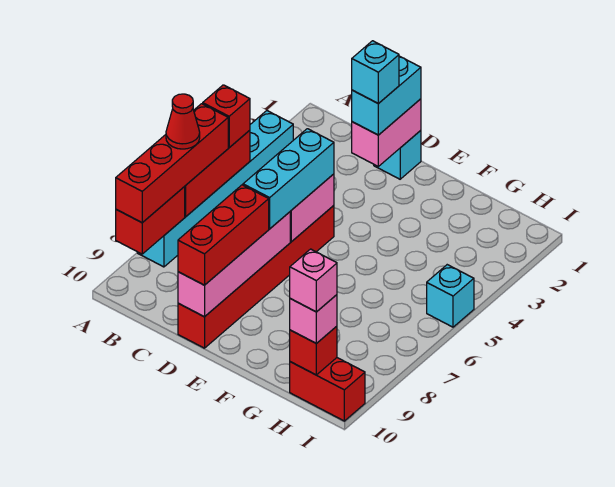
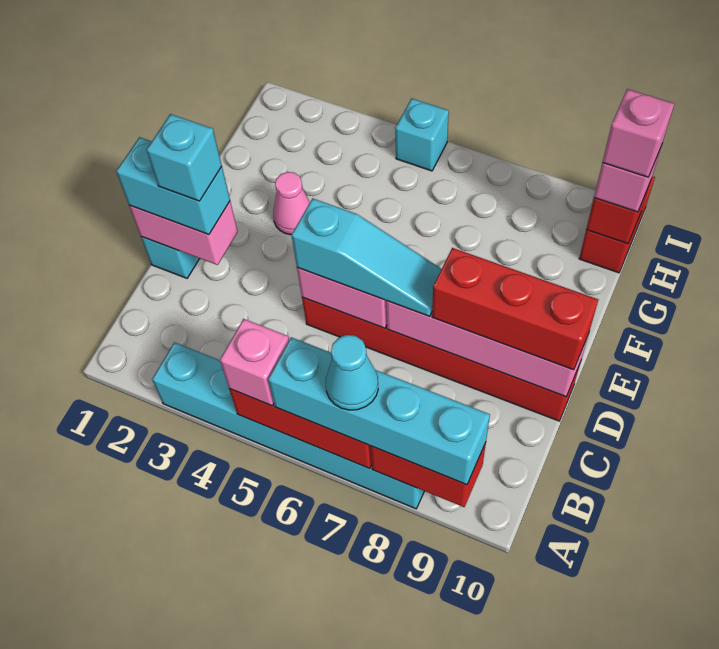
red 1x1 brick [203,85,250,148] -> pink 1x1 brick [220,319,289,406]
red 1x4 brick [116,104,228,223] -> cyan 1x4 brick [268,337,490,485]
red 1x1 cone [166,94,200,149] -> cyan 1x1 cone [326,335,378,410]
cyan 1x3 brick [243,129,334,229] -> cyan 1x3 slope [291,198,441,316]
none -> pink 1x1 cone [273,172,310,235]

